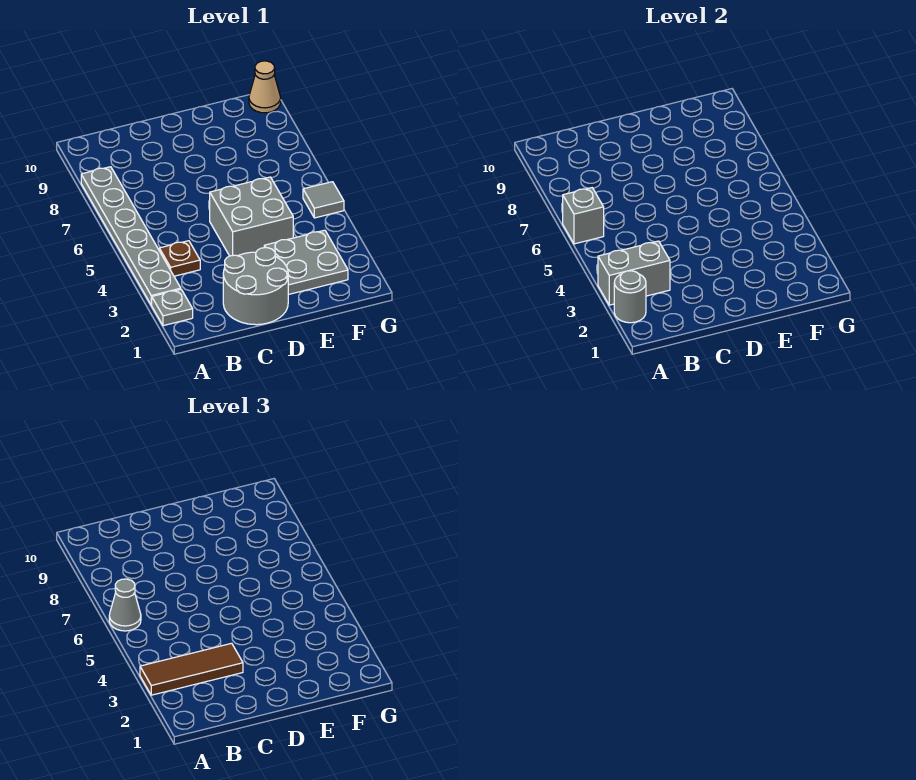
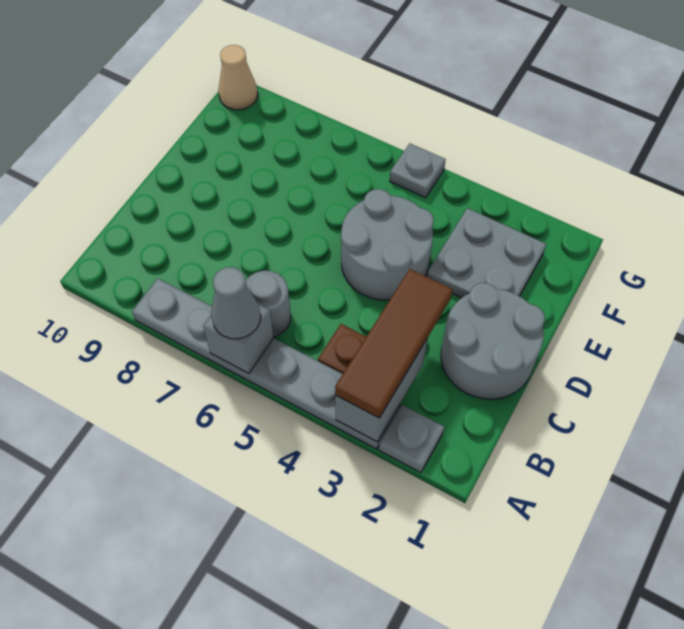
grey 1x1 round brick [614,271,646,323] -> grey 1x1 round brick moved to [245,271,291,337]
grey 2x2 brick [210,177,293,256] -> grey 2x2 round brick [341,189,434,300]
grey 1x1 tile [303,182,344,218] -> grey 1x1 plate [390,144,446,198]

